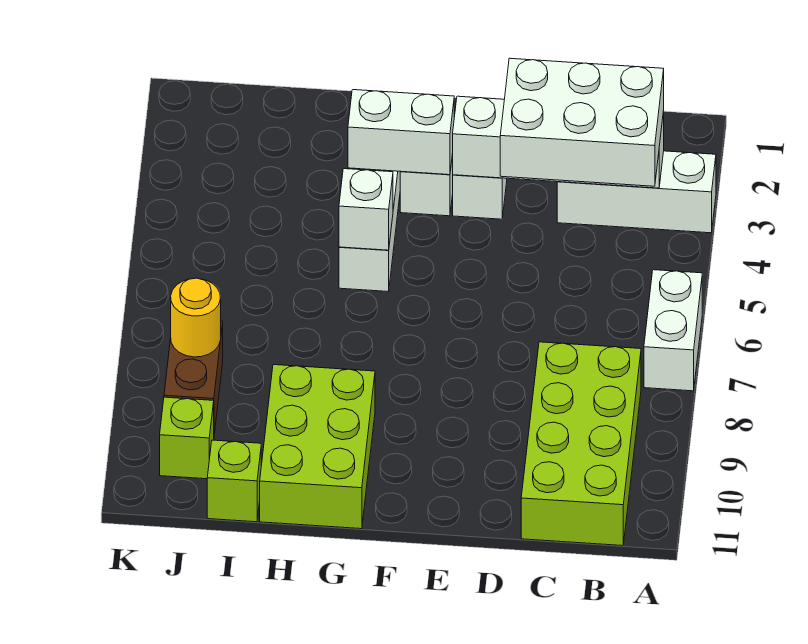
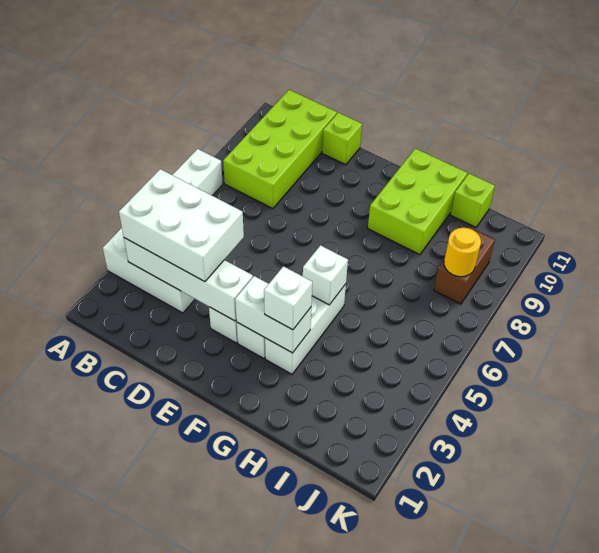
none -> white 1x1 brick [264,266,312,330]
lime 1x1 brick [160,397,214,479] -> lime 1x1 brick moved to [322,113,362,165]

